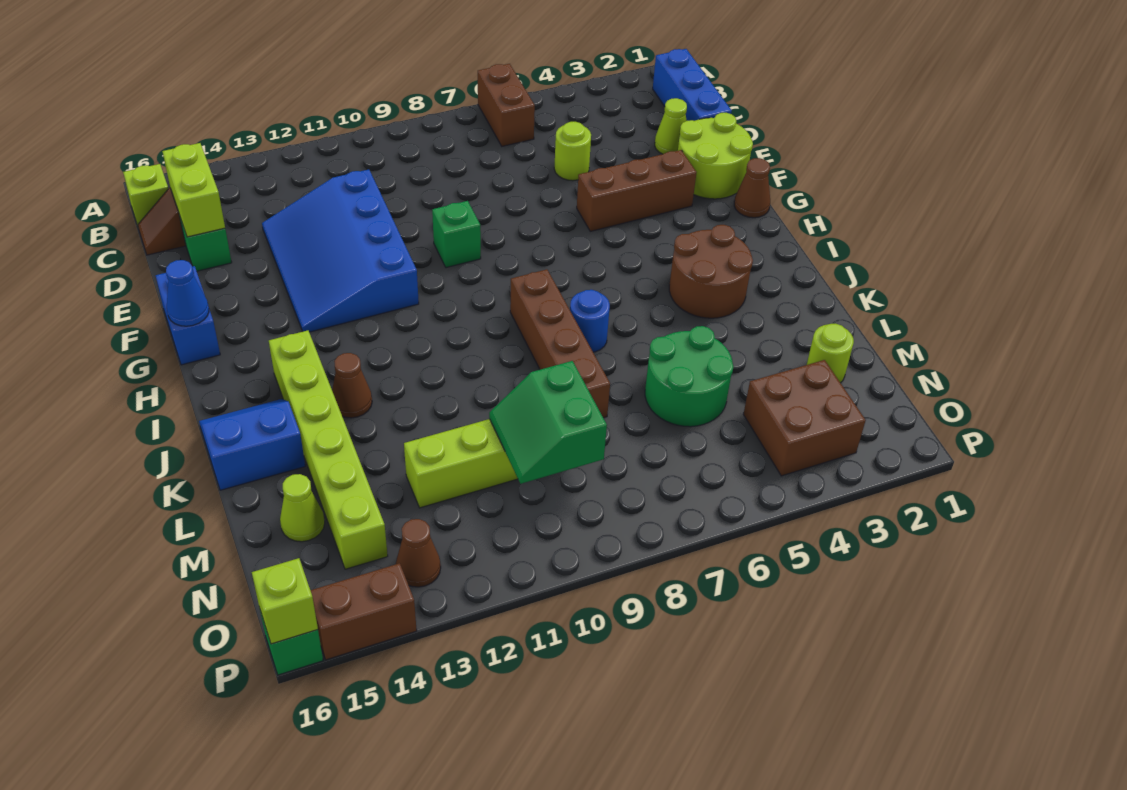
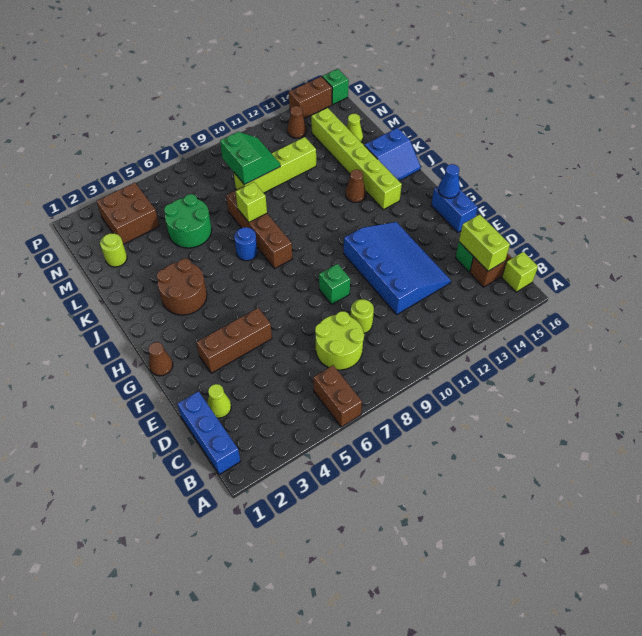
lime 1x1 round brick [554,122,591,181] -> lime 1x1 round brick moved to [350,299,374,333]
lime 2x2 round brick [678,113,753,199] -> lime 2x2 round brick moved to [315,311,364,370]
lime 1x1 brick [252,558,318,644] -> lime 1x1 brick moved to [236,182,267,222]

